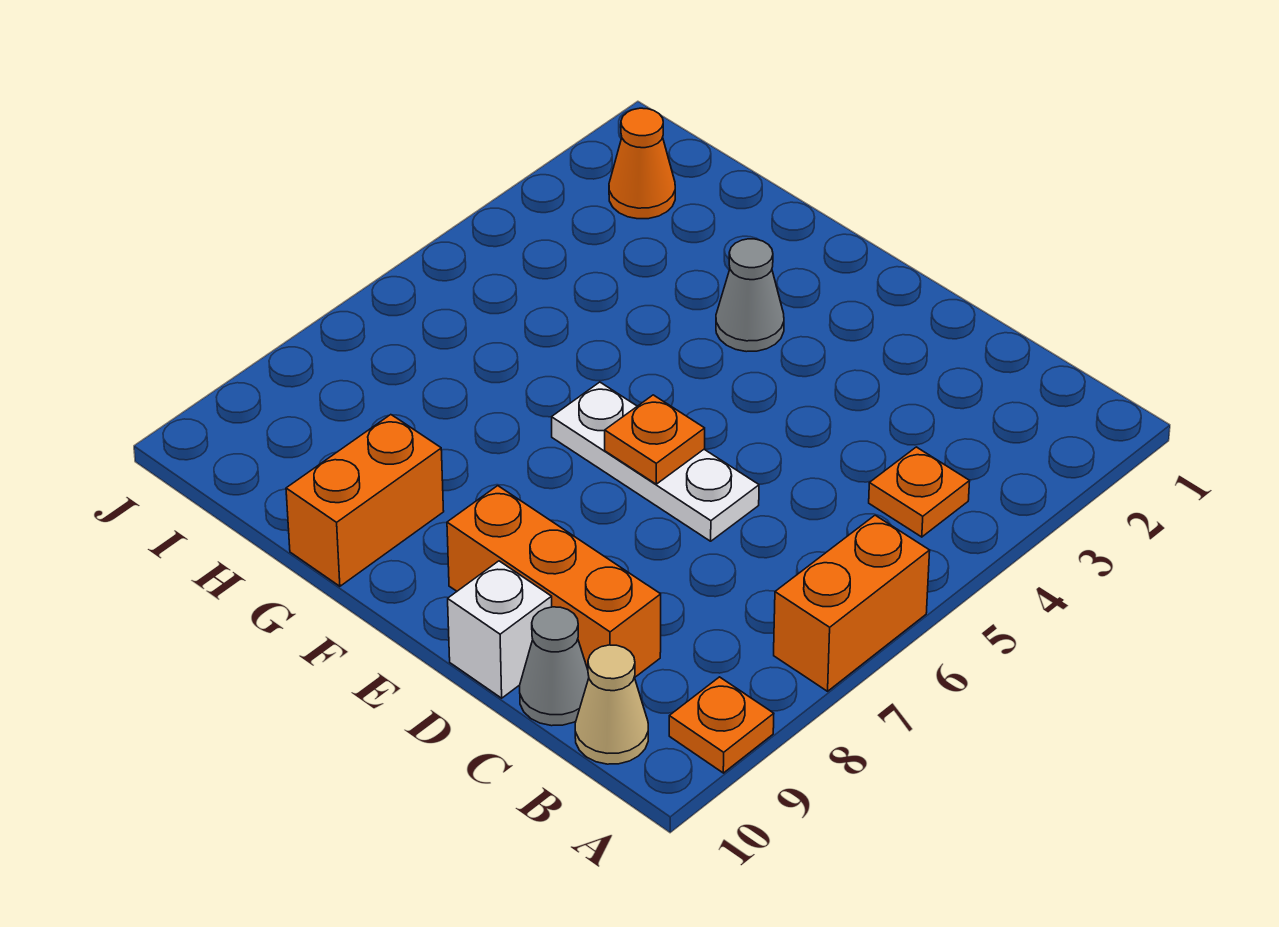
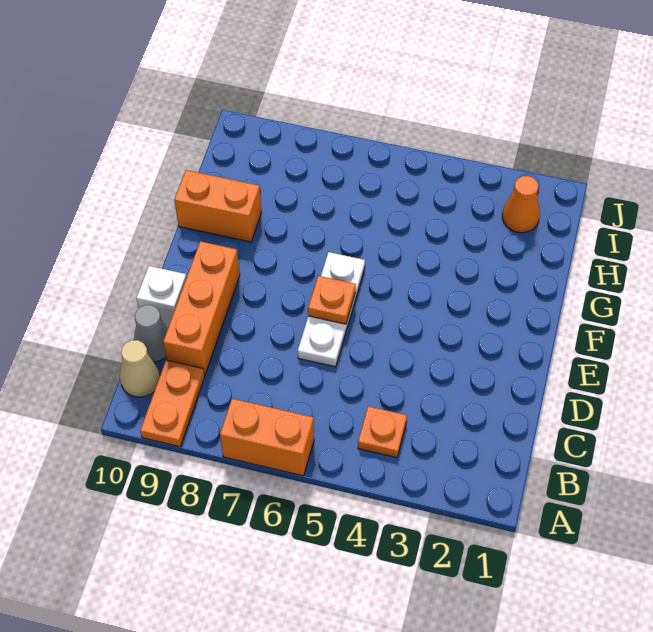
orange 1x1 plate [669,677,774,773] -> orange 1x2 plate [140,360,205,447]
grey 1x1 cone [716,239,784,352] -> none

